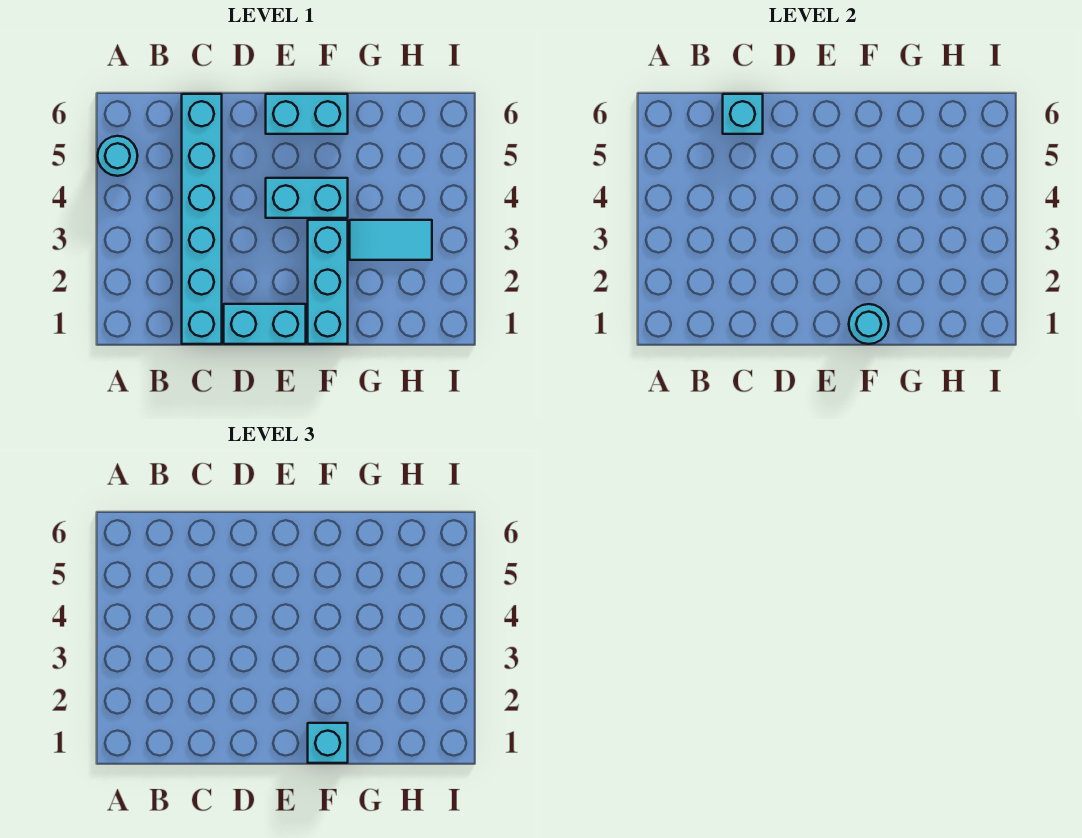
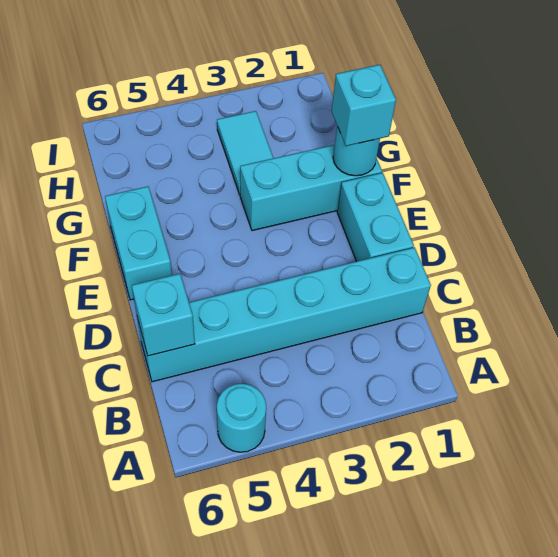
cyan 1x2 brick [266,178,348,218] -> none

